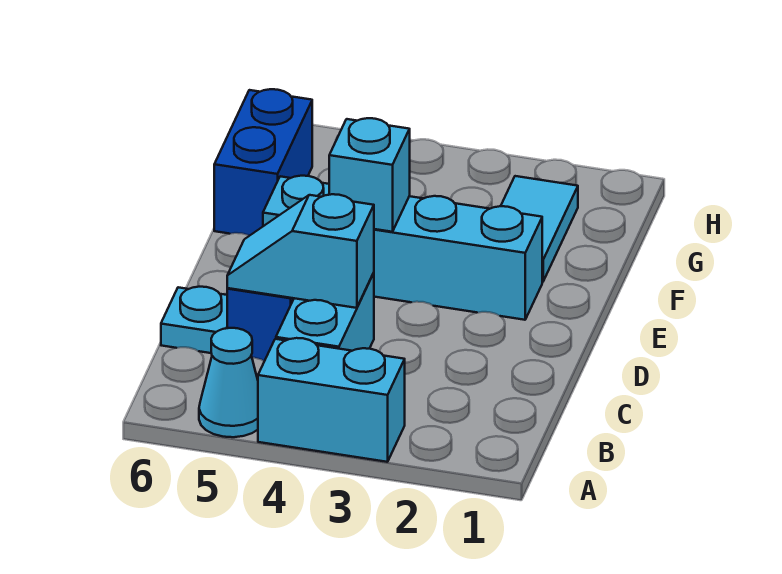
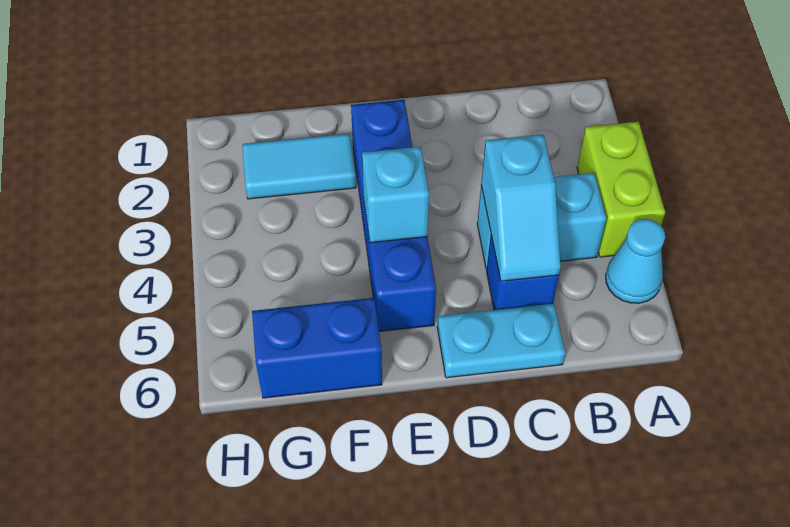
cyan 1x2 brick [258,338,405,462] -> lime 1x2 brick [577,122,665,257]
cyan 1x1 plate [161,287,227,353] -> cyan 1x2 plate [437,304,565,378]
cyan 1x4 brick [263,176,542,320] -> blue 1x4 brick [351,100,436,331]

